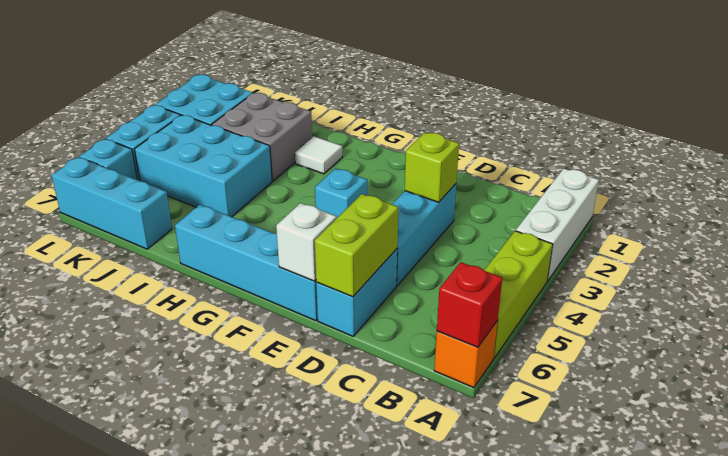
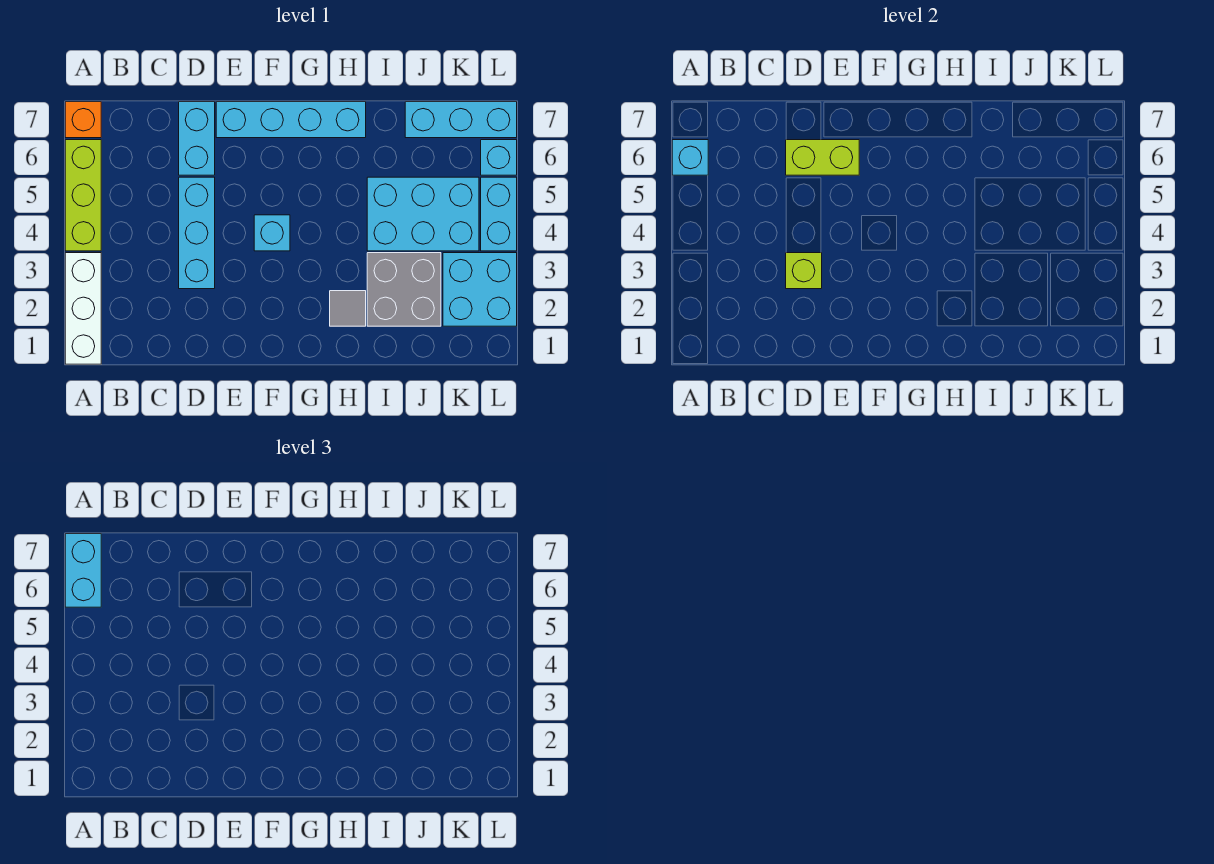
none -> cyan 1x1 brick [672,140,708,175]
none -> cyan 1x2 brick [65,534,101,607]
red 1x1 brick [437,262,502,347] -> none
lime 1x2 brick [315,194,398,297] -> lime 1x2 brick turned to [786,140,859,175]
white 1x1 brick [276,203,337,281] -> none
white 1x1 tile [295,136,342,174] -> grey 1x1 tile [330,291,366,326]

